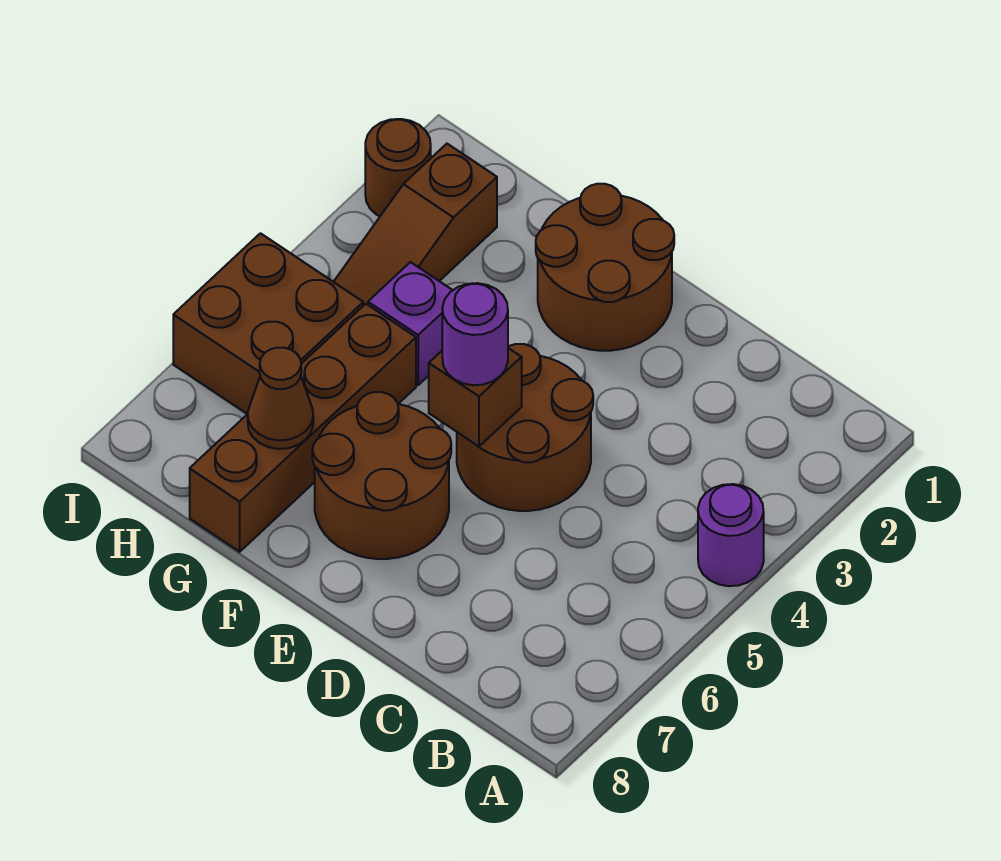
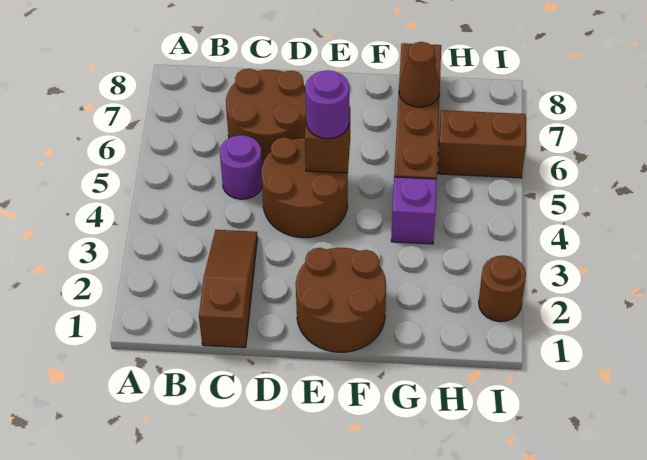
purple 1x1 round brick [698,484,764,586] -> purple 1x1 round brick moved to [220,135,262,199]
brown 2x2 round brick [312,392,451,559] -> brown 2x2 round brick moved to [226,69,306,165]
brown 1x3 slope [334,144,497,306] -> brown 1x3 slope moved to [199,230,257,348]
brown 2x2 brick [173,233,363,414] -> brown 1x2 brick [438,110,526,178]

